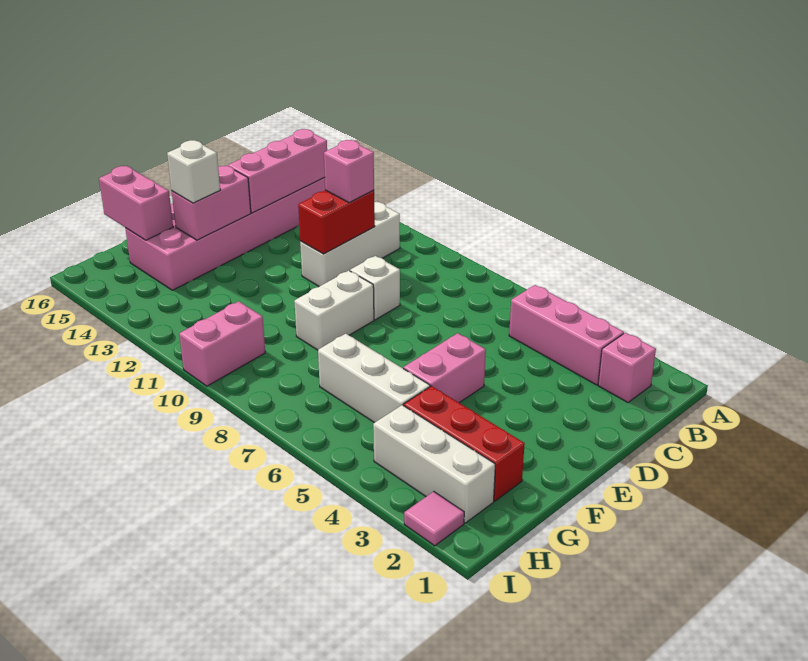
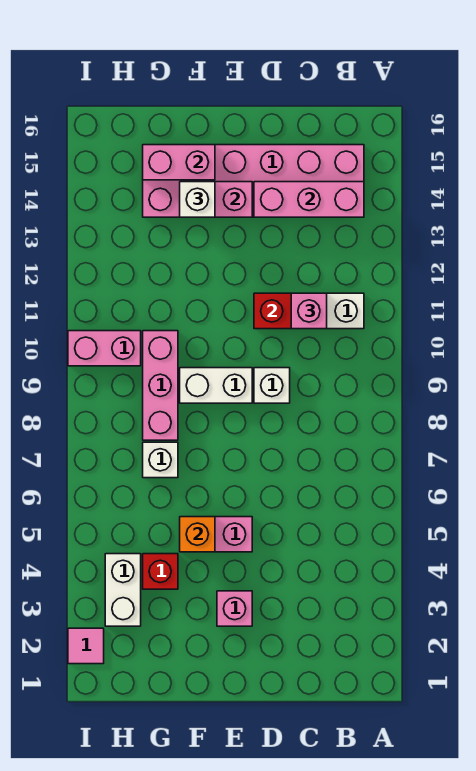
pink 1x1 brick [598,333,656,402] -> pink 1x1 brick moved to [217,591,252,626]
pink 1x3 brick [509,285,624,385] -> pink 1x3 brick moved to [143,331,178,440]
none -> orange 1x1 brick [180,517,215,552]
red 1x3 brick [404,386,525,501] -> red 1x1 brick [143,554,178,589]
white 1x3 brick [318,334,430,423] -> white 1x1 brick [143,442,178,478]
pink 1x2 brick [99,166,173,240] -> pink 1x2 brick turned to [143,145,215,180]
white 1x3 brick [373,405,495,523] -> white 1x2 brick [105,554,141,626]

